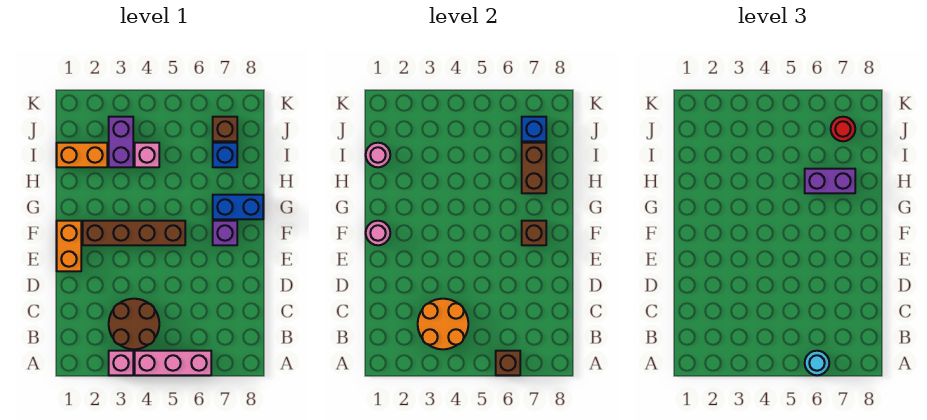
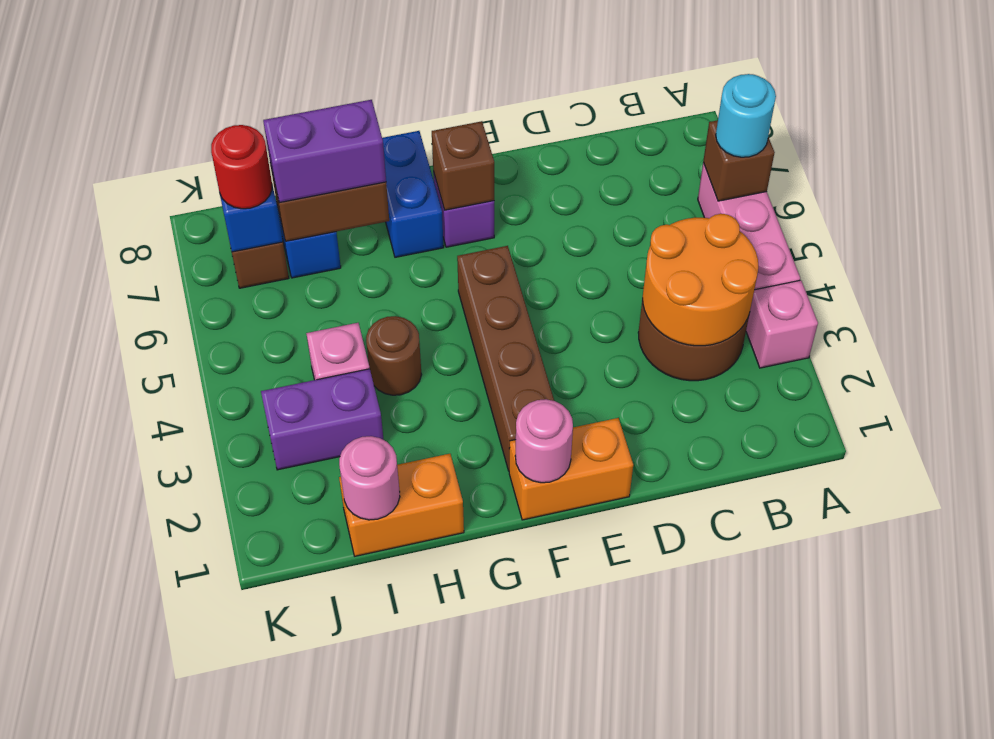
none -> brown 1x1 round brick [366,316,422,395]
purple 1x2 brick [805,169,855,193] -> purple 1x2 brick turned to [263,100,386,203]
orange 1x2 brick [57,143,107,167] -> orange 1x2 brick turned to [339,454,464,556]

